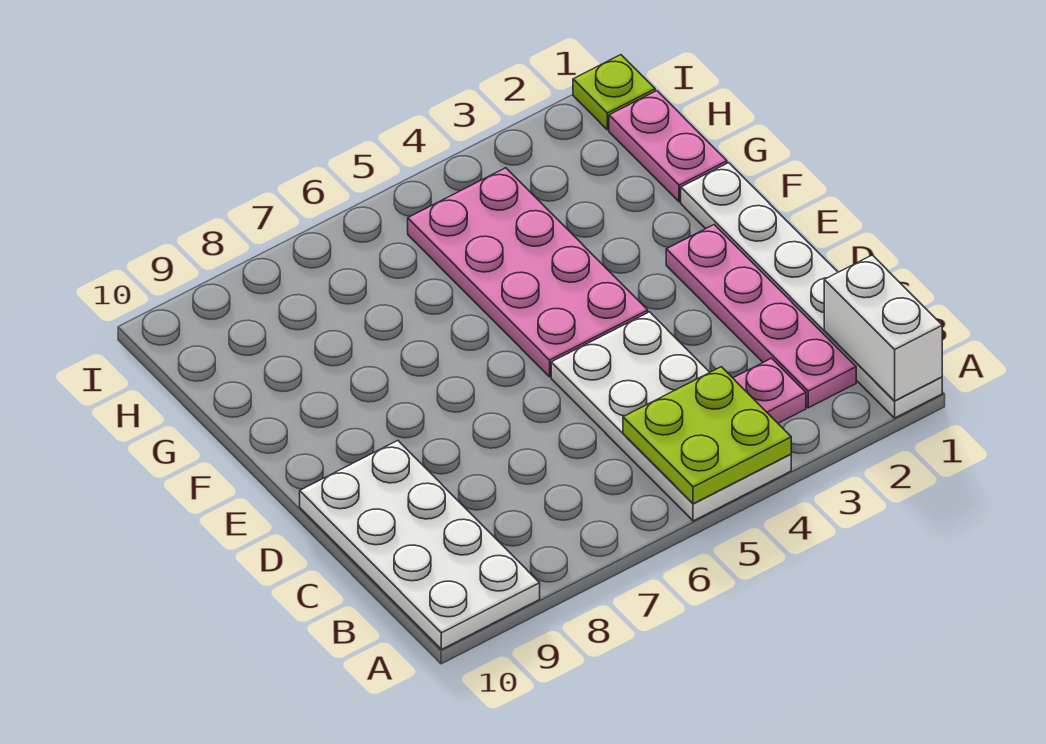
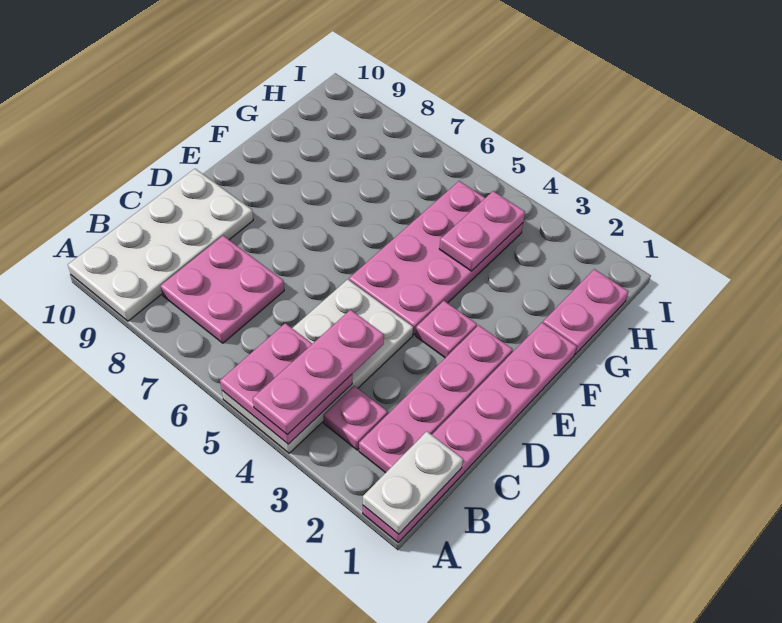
white 1x6 plate [681,163,942,418] -> pink 1x6 plate [363,323,577,542]
white 1x2 brick [824,255,942,401] -> white 1x2 plate [363,431,463,534]
lime 2x2 plate [623,367,791,504] -> pink 2x2 plate [220,323,352,444]
none -> pink 1x3 plate [253,310,384,435]
none -> pink 2x2 plate [161,236,284,343]
none -> pink 1x1 plate [416,301,477,358]
none -> pink 1x2 plate [439,191,525,271]
lime 1x1 plate [573,55,655,130] -> none

